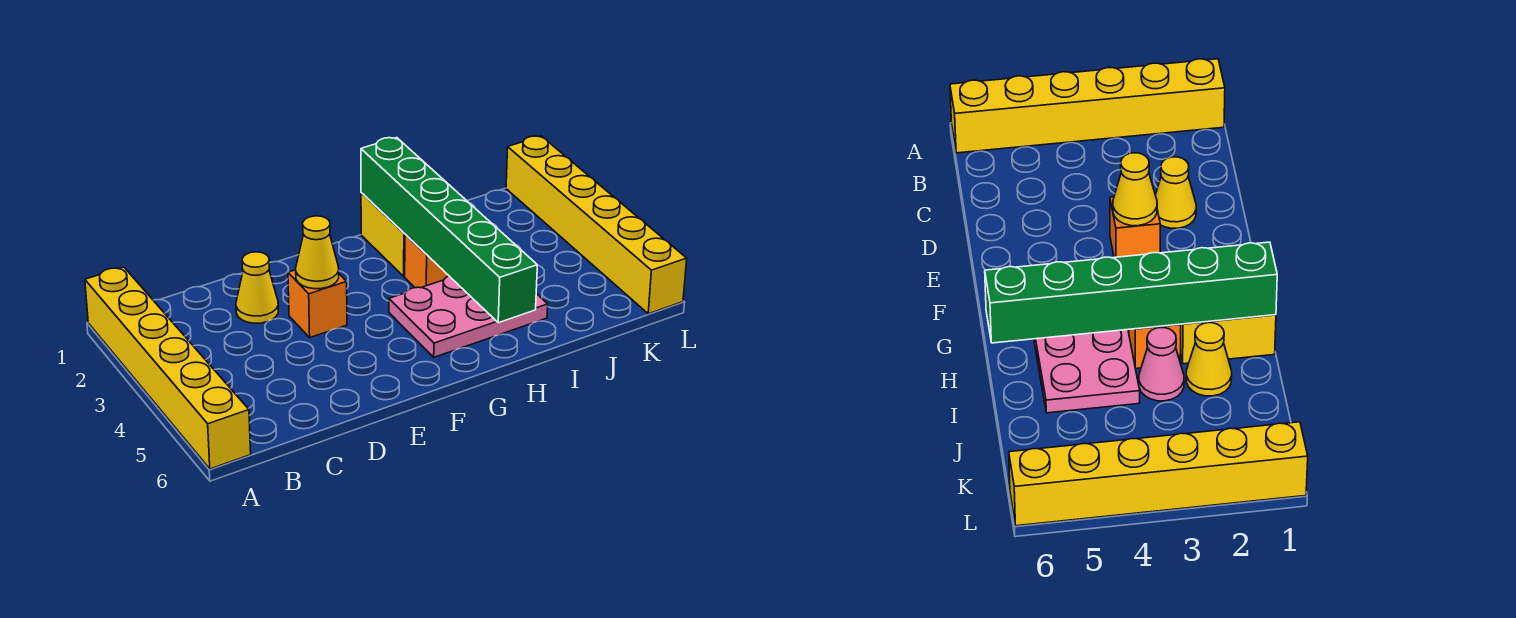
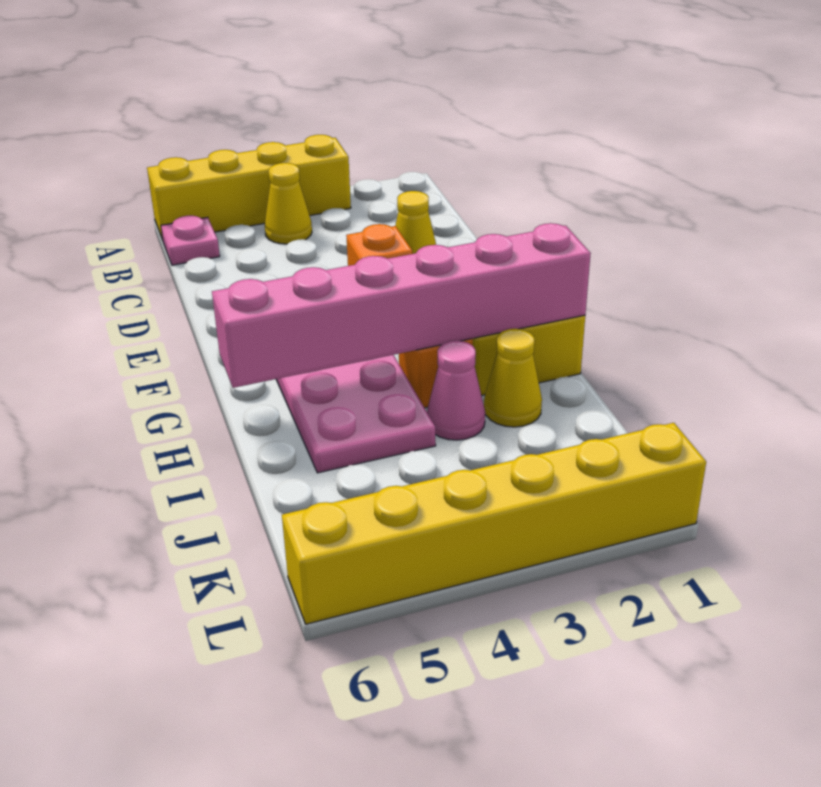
yellow 1x6 brick [85,267,251,469] -> yellow 1x4 brick [147,135,351,240]
none -> pink 1x1 plate [161,216,220,265]
yellow 1x1 cone [296,216,339,289] -> yellow 1x1 cone moved to [264,163,312,244]
green 1x6 brick [361,138,537,323] -> pink 1x6 brick [212,223,591,388]

